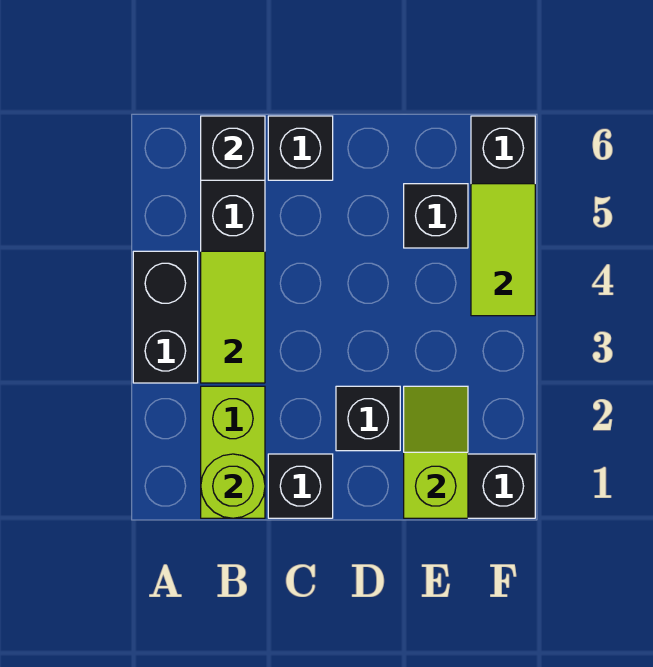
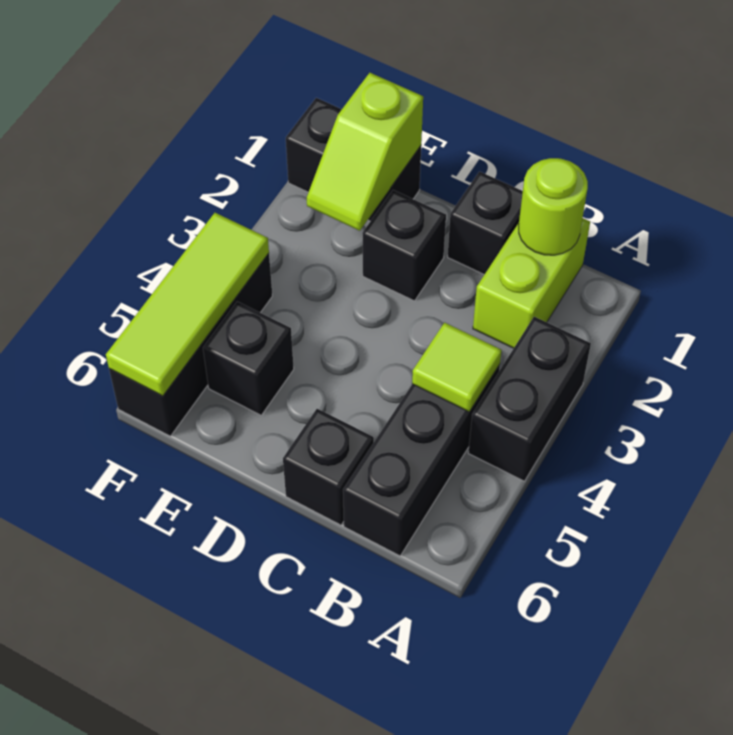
lime 1x2 tile [201,251,265,383] -> lime 1x1 tile [412,323,502,412]
black 1x1 brick [201,116,265,180] -> none
lime 1x2 tile [471,184,535,316] -> lime 1x3 tile [106,213,269,396]

